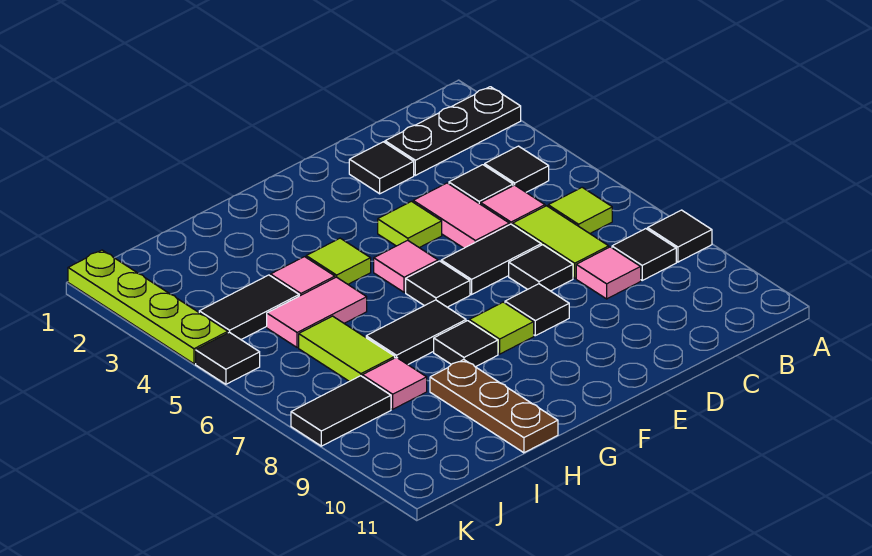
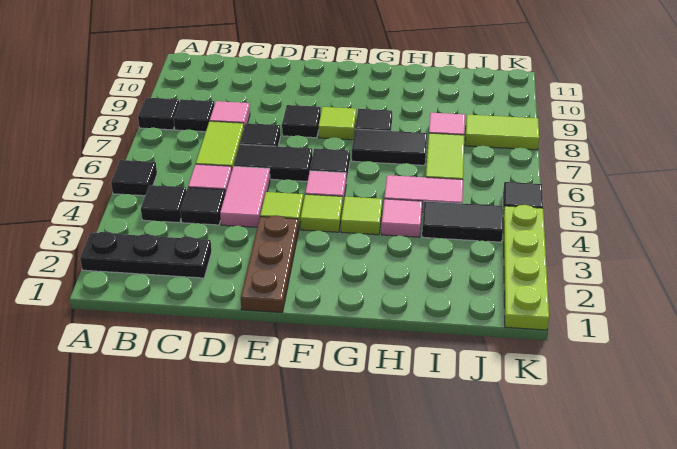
lime 1x1 tile [548,187,612,233] -> lime 1x1 tile moved to [300,194,343,232]
black 1x1 tile [349,142,414,194] -> black 1x1 tile moved to [111,160,157,196]
brown 1x3 plate [430,360,558,453] -> brown 1x3 plate moved to [241,215,299,313]
black 1x2 tile [291,376,391,446] -> lime 1x2 tile [465,115,539,150]

